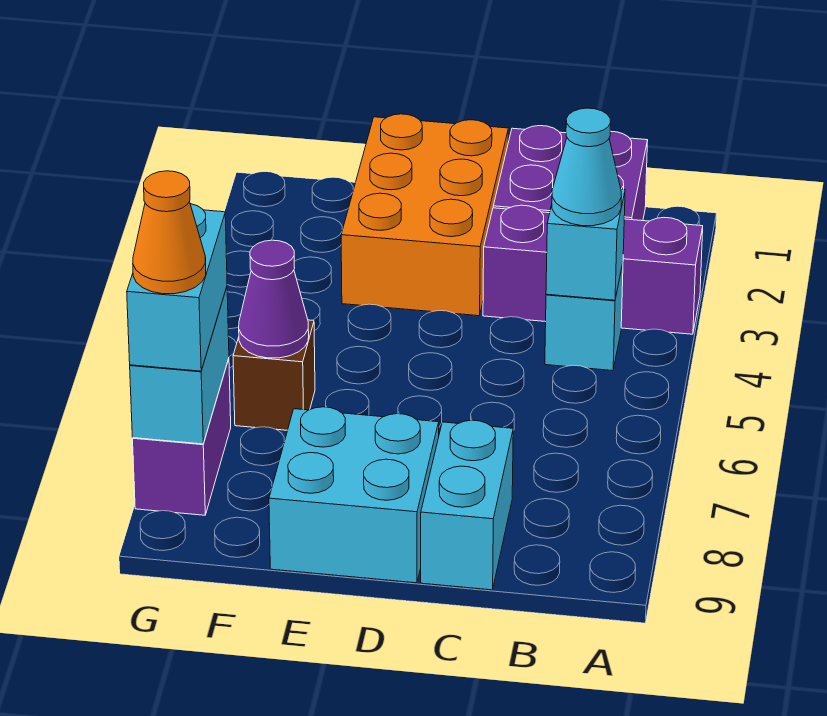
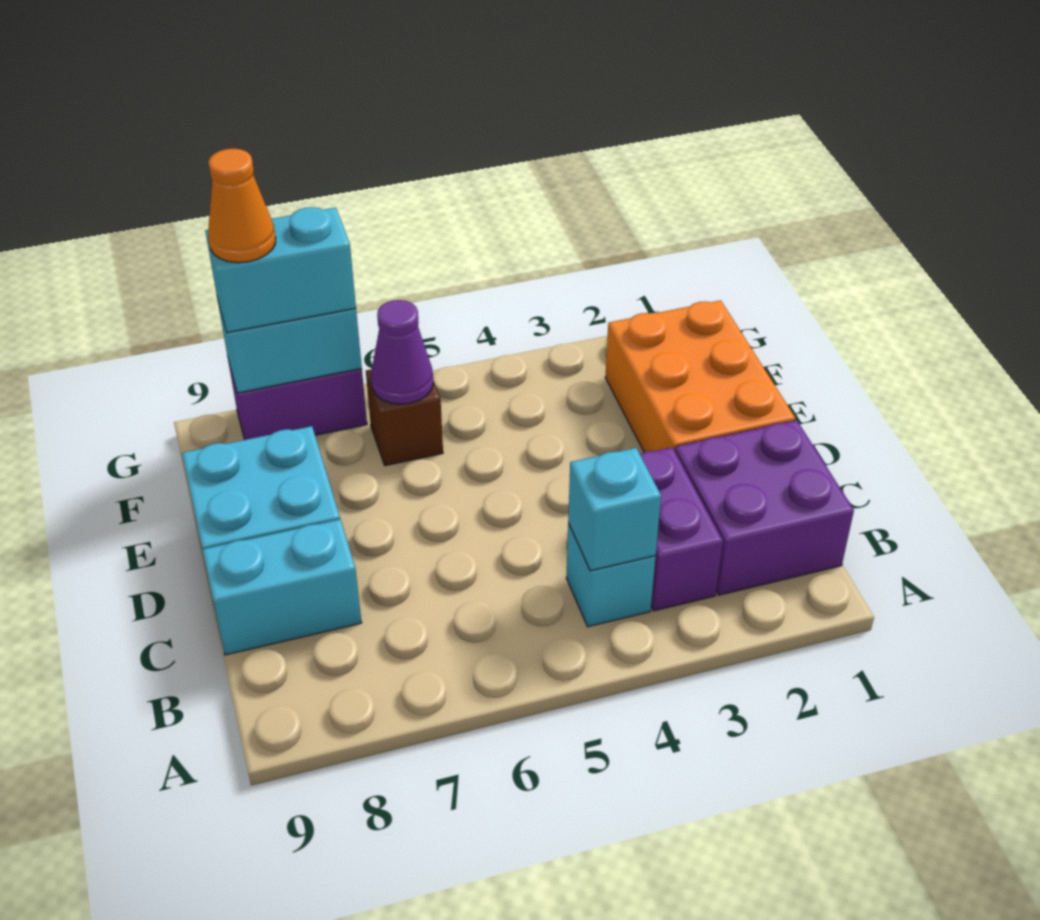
purple 1x3 brick [483,205,703,334] -> purple 1x2 brick [640,447,723,611]
cyan 1x1 cone [552,108,622,226] -> none
orange 2x3 brick [341,114,508,316] -> orange 2x3 brick turned to [605,300,796,452]

